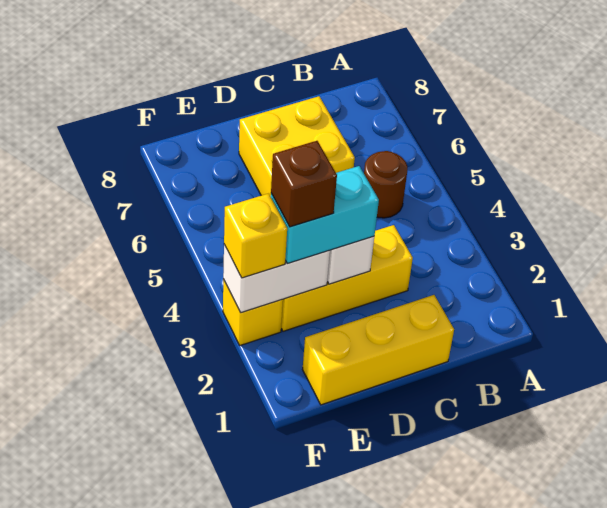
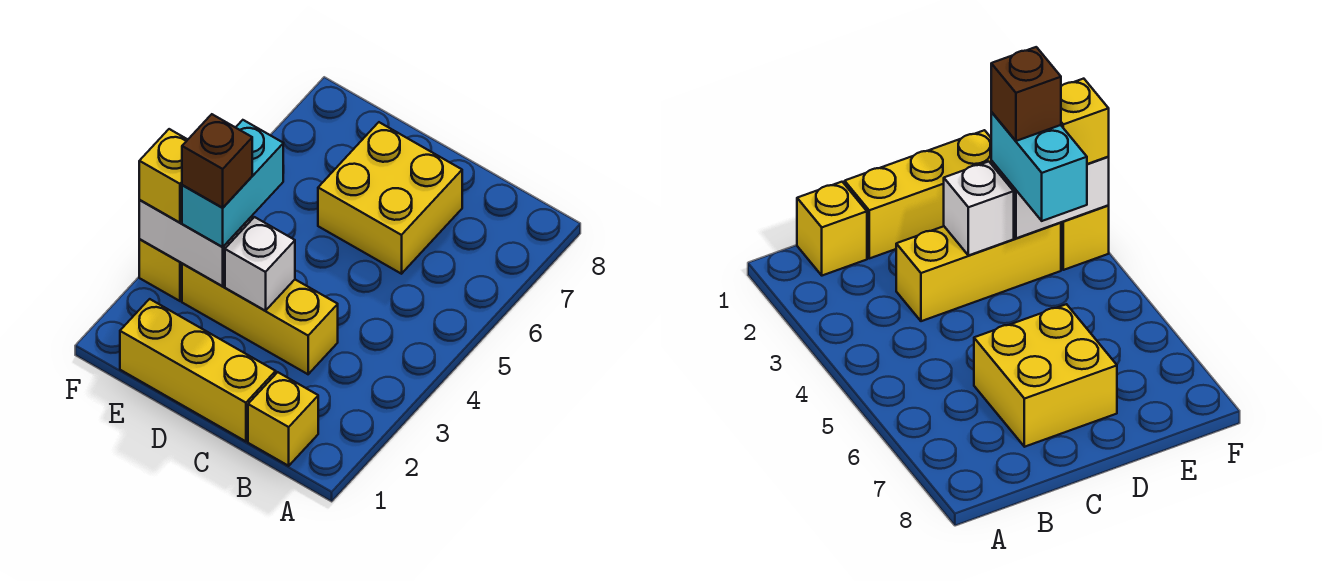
none -> yellow 1x1 brick [248,372,318,466]
brown 1x1 round brick [364,151,407,218] -> none
cyan 1x2 brick [271,166,379,263] -> cyan 1x2 brick turned to [182,120,283,247]

